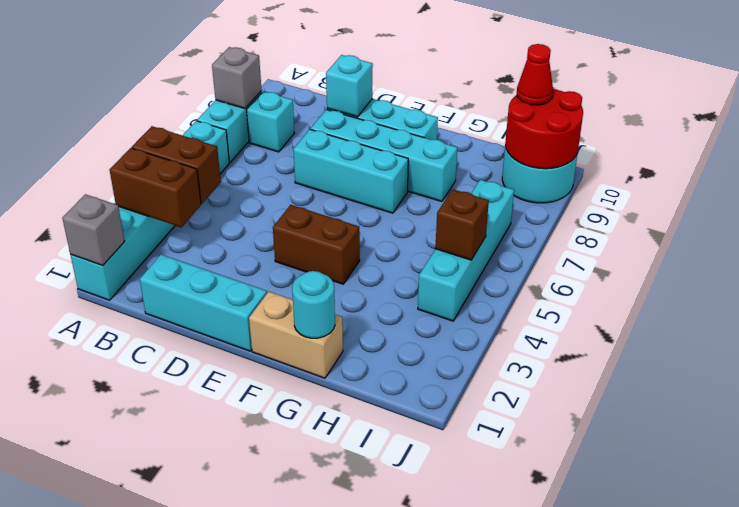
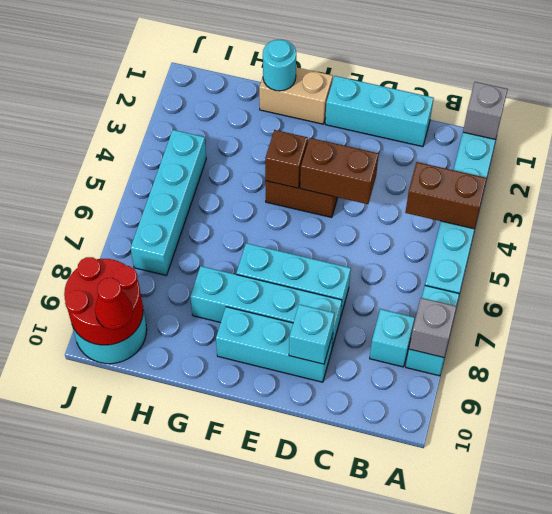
brown 1x2 brick [110,148,201,227] -> brown 1x2 brick moved to [300,138,379,204]
brown 1x1 brick [435,189,489,260] -> brown 1x1 brick moved to [265,130,308,188]

